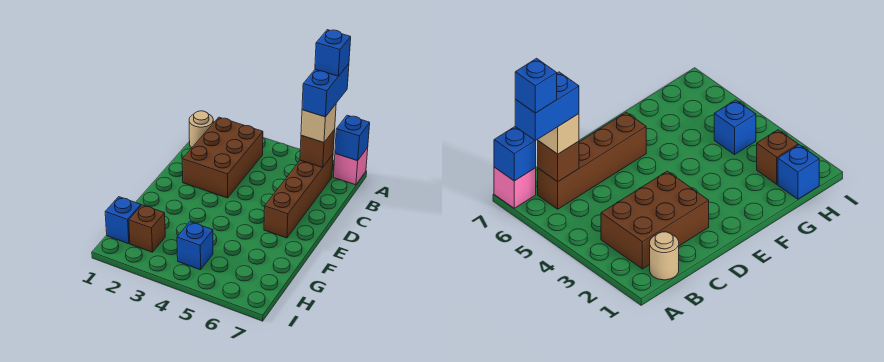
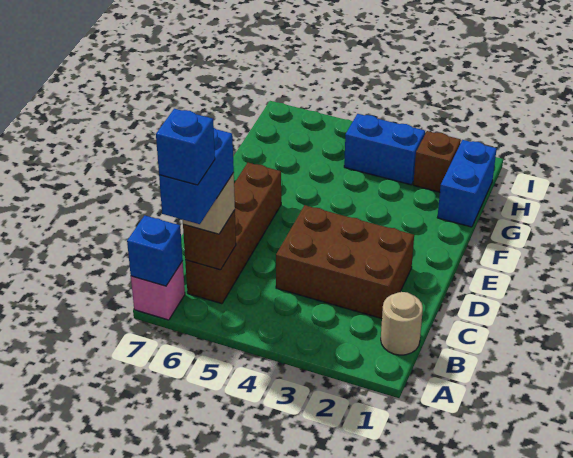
brown 2x3 brick [182,117,263,198] -> brown 2x3 brick turned to [276,205,414,319]
blue 1x1 brick [105,197,141,244] -> blue 1x2 brick [437,140,497,227]
blue 1x1 brick [177,222,213,270] -> blue 1x2 brick [344,114,425,185]

